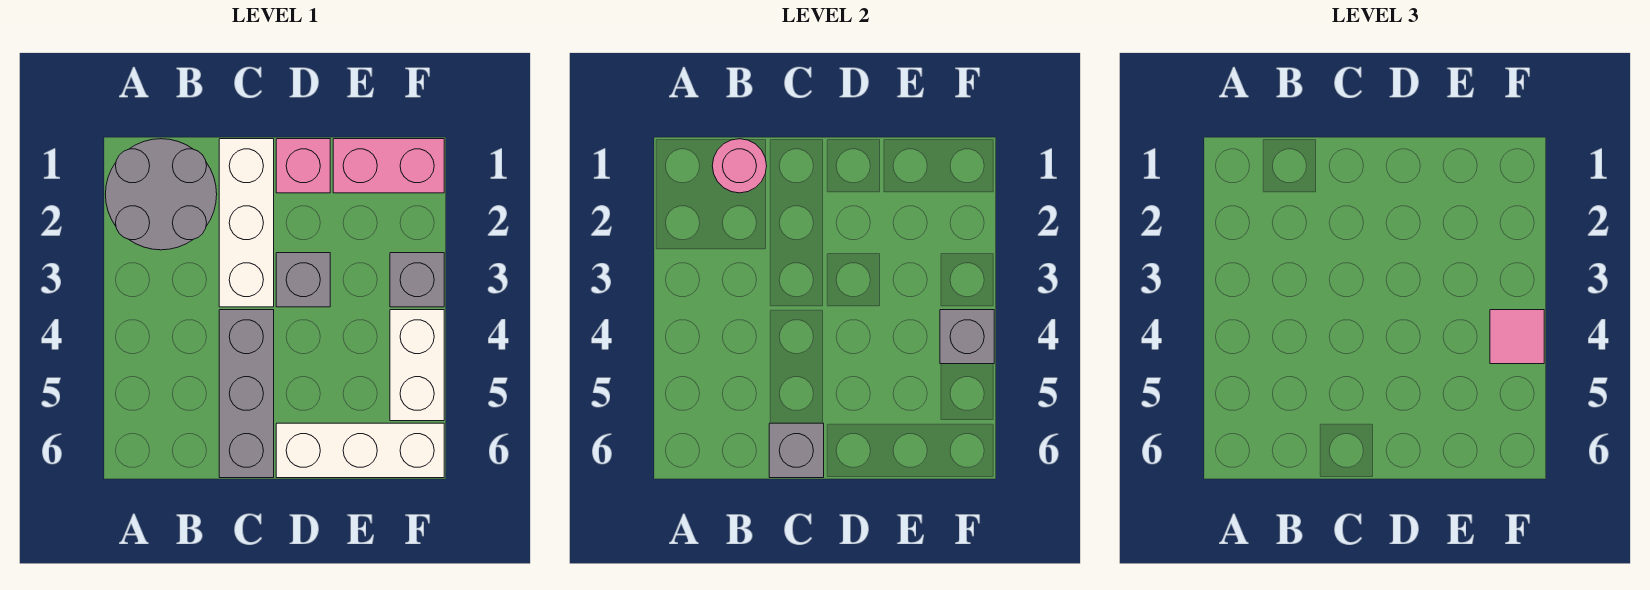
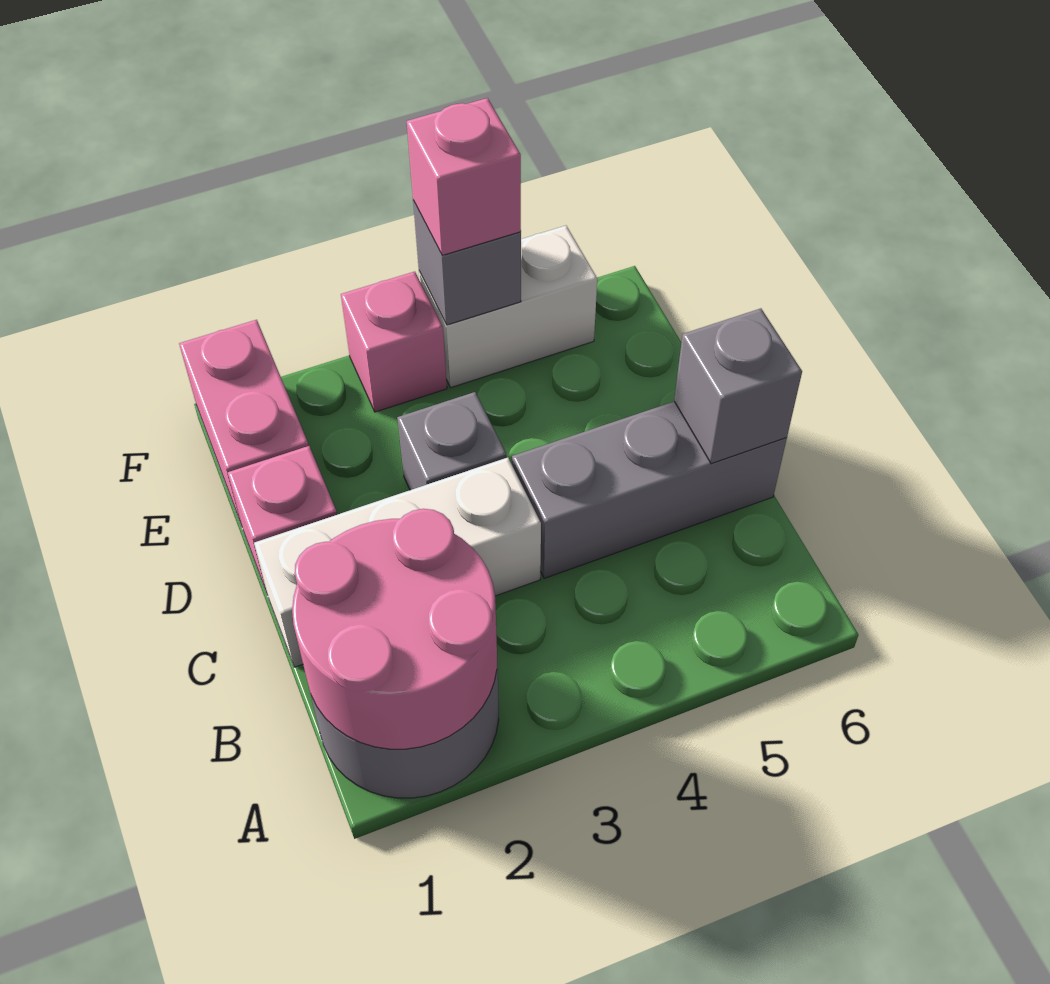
pink 1x1 round brick [712,139,767,193] -> pink 2x2 round brick [292,509,497,749]
white 1x3 brick [276,423,444,478] -> none
grey 1x1 brick [390,253,444,307] -> pink 1x1 brick [341,272,447,412]
pink 1x1 tile [1490,310,1544,364] -> pink 1x1 brick [407,98,521,255]

